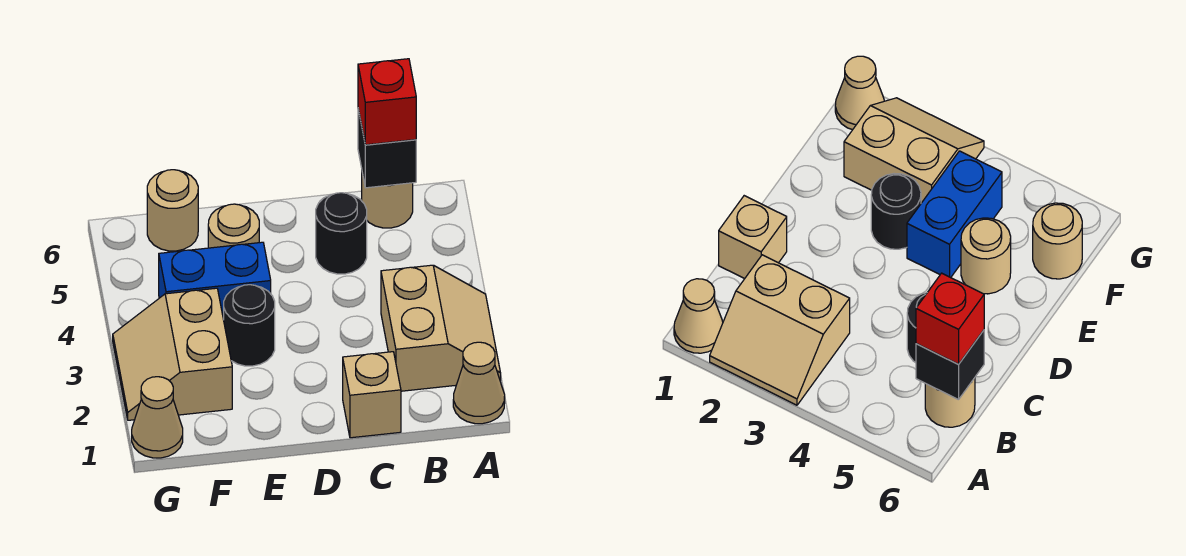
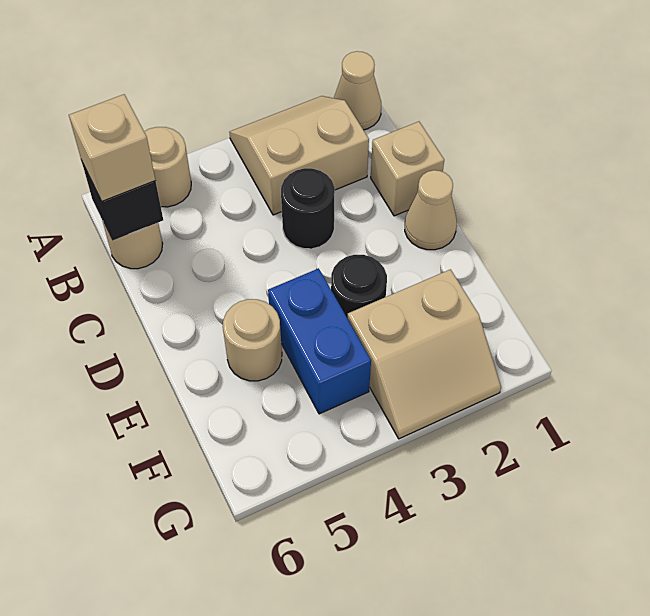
red 1x1 brick [358,59,416,145] -> tan 1x1 brick [69,94,155,201]
black 1x1 round brick [316,193,367,274] -> black 1x1 round brick moved to [281,168,335,249]
tan 1x1 round brick [147,170,198,251] -> tan 1x1 round brick moved to [144,127,191,207]
tan 1x1 cone [132,377,183,458] -> tan 1x1 cone moved to [405,170,457,250]

